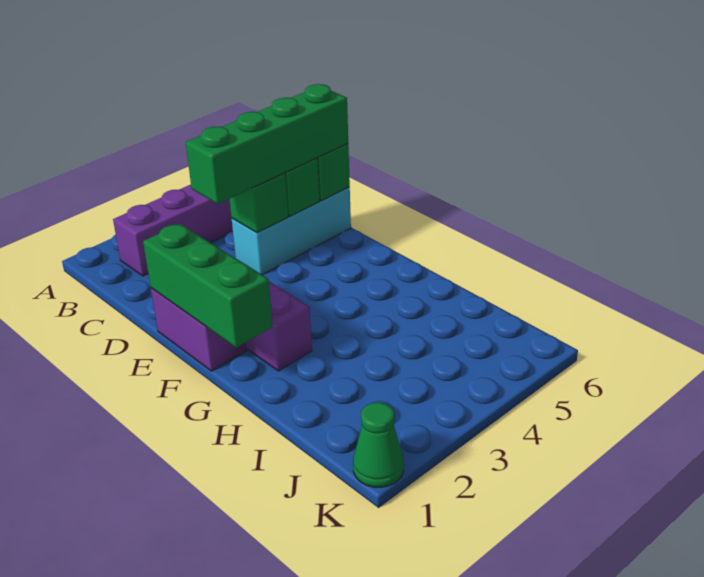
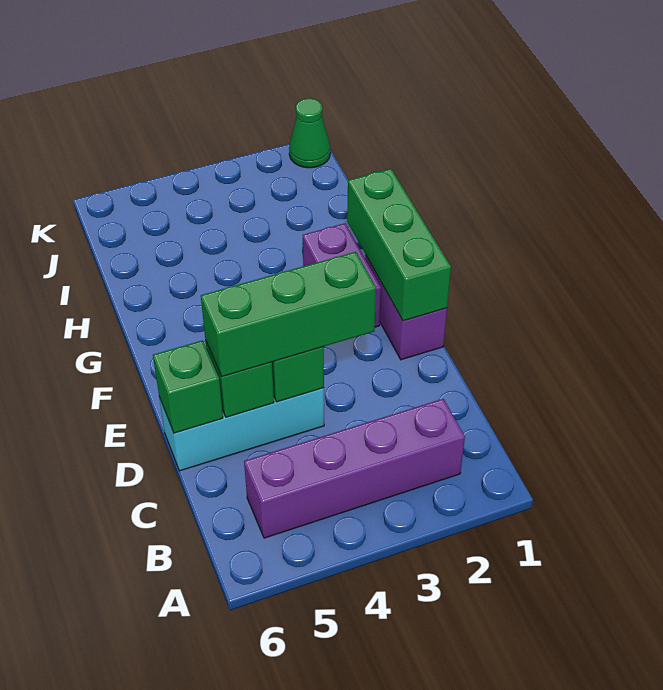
green 1x4 brick [186,84,348,204] -> green 1x3 brick [201,252,376,377]

